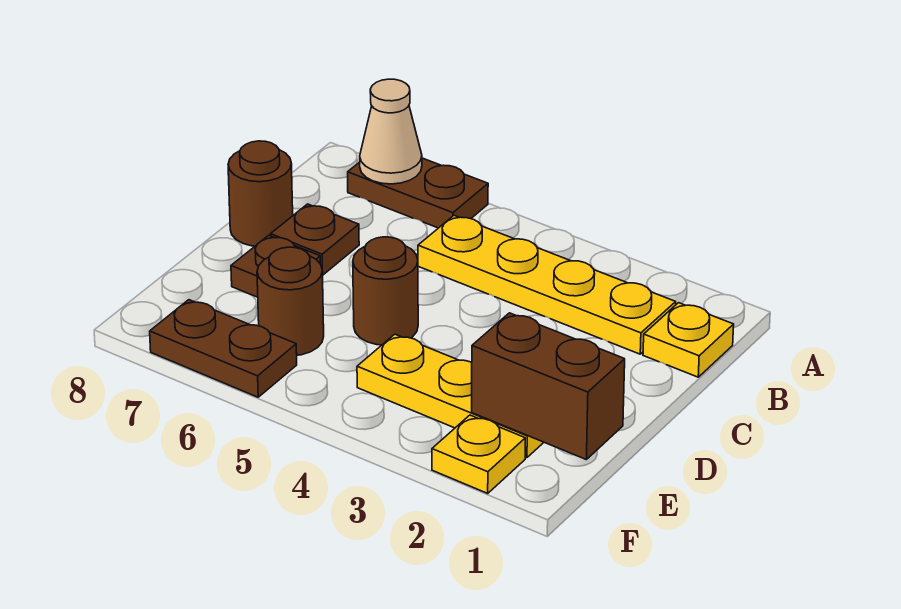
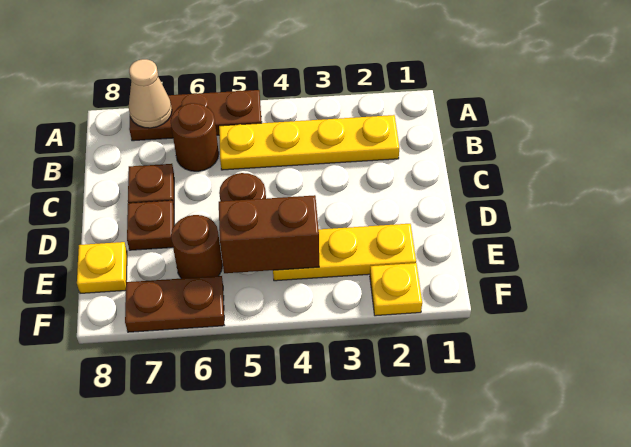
brown 1x2 plate [348,158,488,228] -> brown 1x3 plate [129,90,262,141]
yellow 1x1 plate [643,303,734,377] -> yellow 1x1 plate moved to [77,242,127,293]
brown 1x1 round brick [228,141,293,246] -> brown 1x1 round brick moved to [171,103,219,171]
brown 1x2 brick [472,313,625,459] -> brown 1x2 brick moved to [219,195,319,273]

